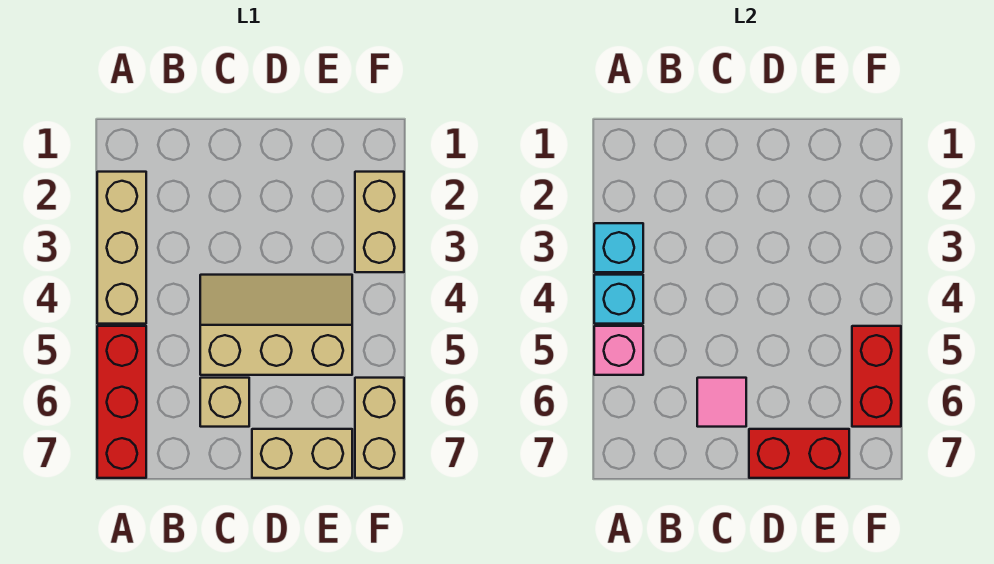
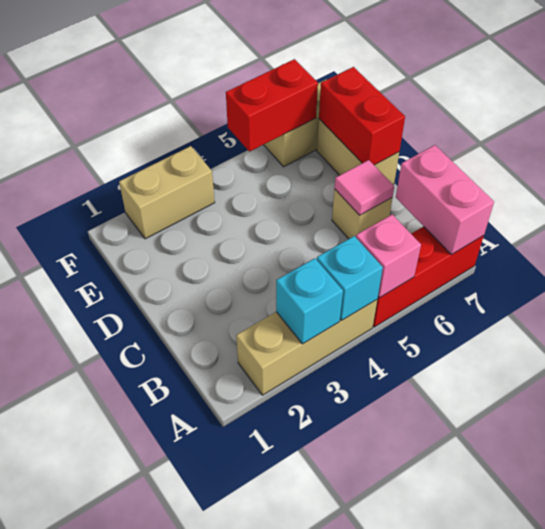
none -> pink 1x2 brick [396,145,494,255]
tan 2x3 slope [200,275,352,375] -> none

